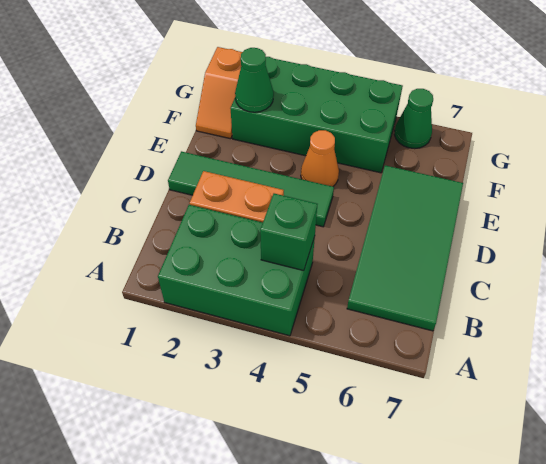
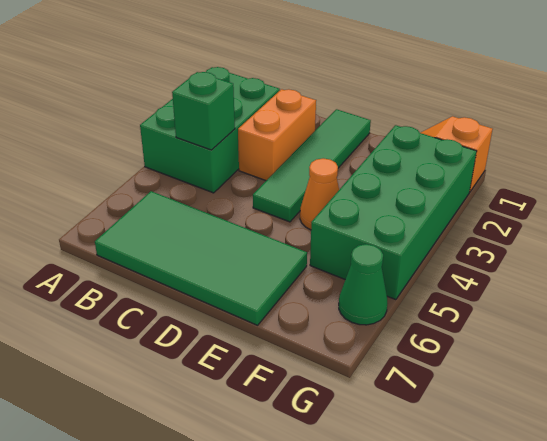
green 1x1 cone [235,48,274,112] -> none

